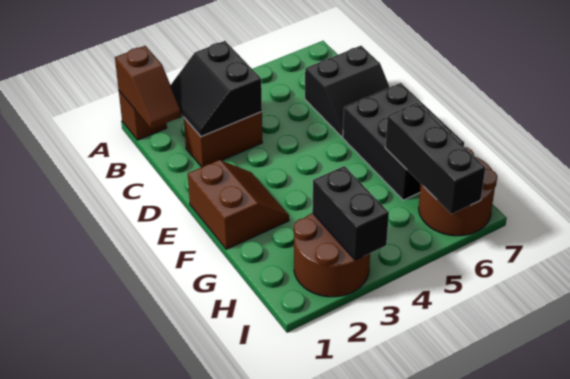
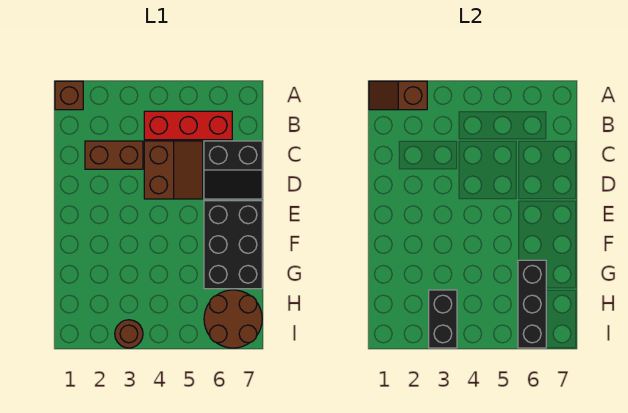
brown 1x2 slope [115,46,181,129] -> brown 1x2 slope turned to [369,81,427,110]
black 2x2 slope [171,41,262,137] -> none
none -> red 1x3 brick [144,111,232,140]
brown 2x2 slope [188,160,289,249] -> brown 2x2 slope moved to [144,141,203,199]
brown 2x2 round brick [294,213,370,297] -> brown 1x1 round brick [115,320,143,348]

